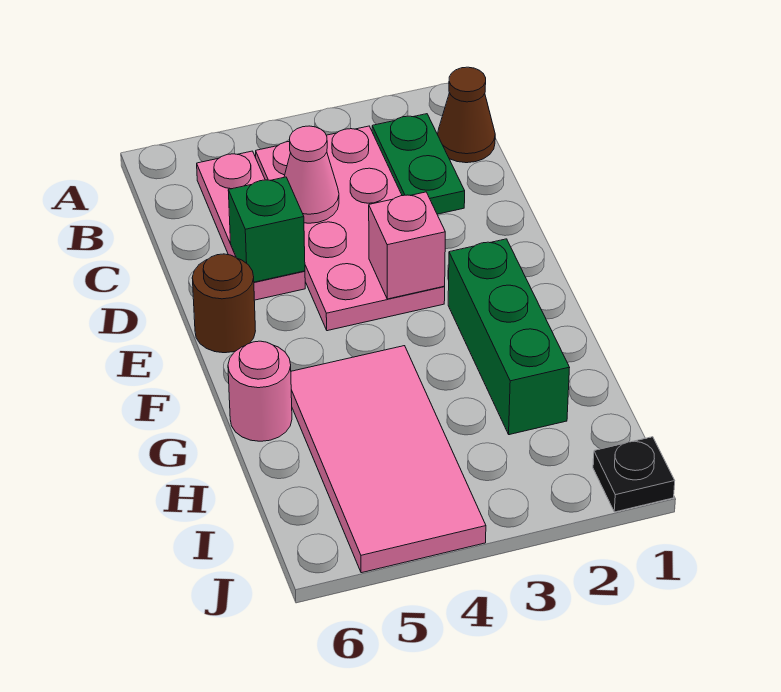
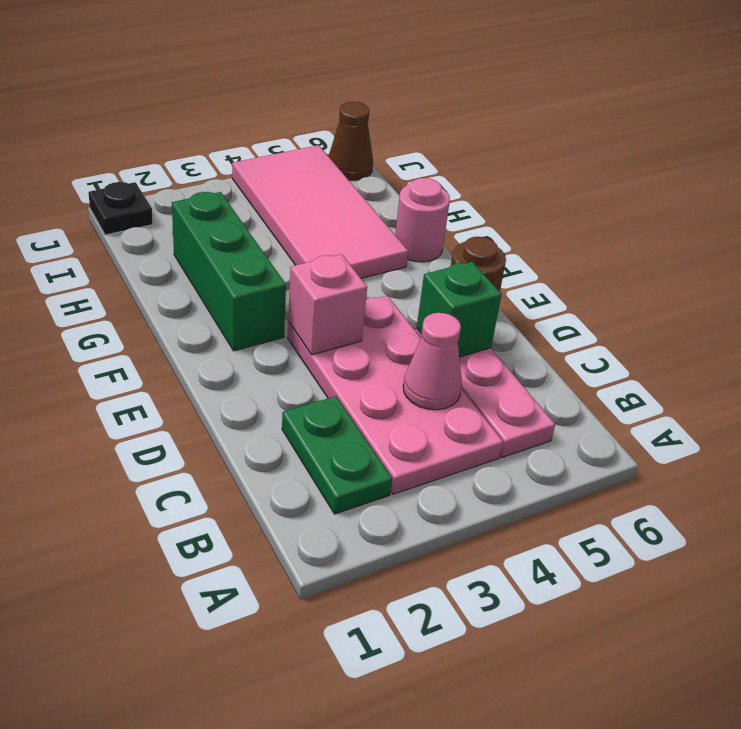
brown 1x1 cone [438,67,495,163] -> brown 1x1 cone moved to [329,102,373,180]

